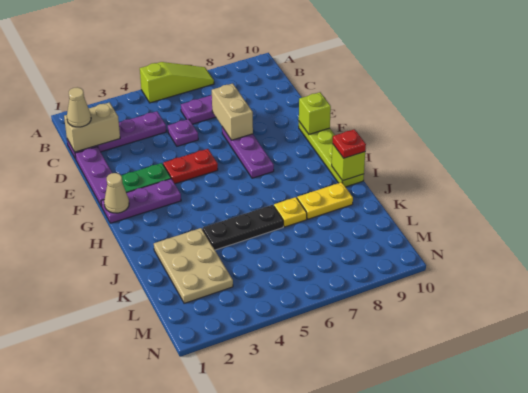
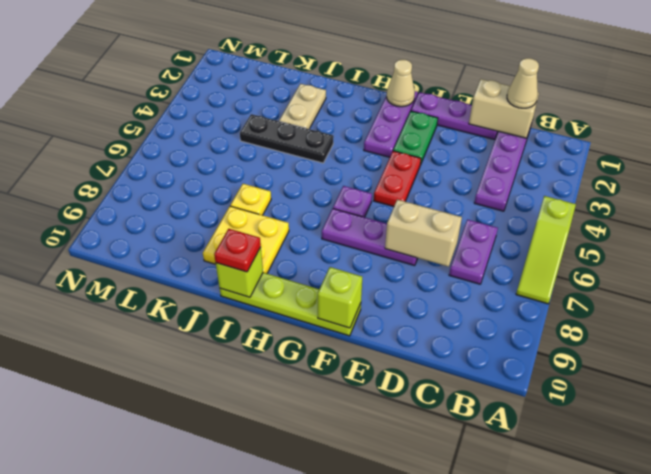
tan 1x2 brick [64,102,120,152] -> tan 1x2 brick turned to [469,79,539,138]
purple 1x1 plate [168,119,198,146] -> purple 1x1 plate moved to [333,186,372,217]
tan 2x3 plate [154,228,233,303] -> tan 1x2 plate [279,84,326,129]
black 1x3 plate [203,205,283,250] -> black 1x3 plate turned to [240,114,334,163]
yellow 1x2 plate [297,182,353,219] -> yellow 2x2 plate [203,206,289,273]

